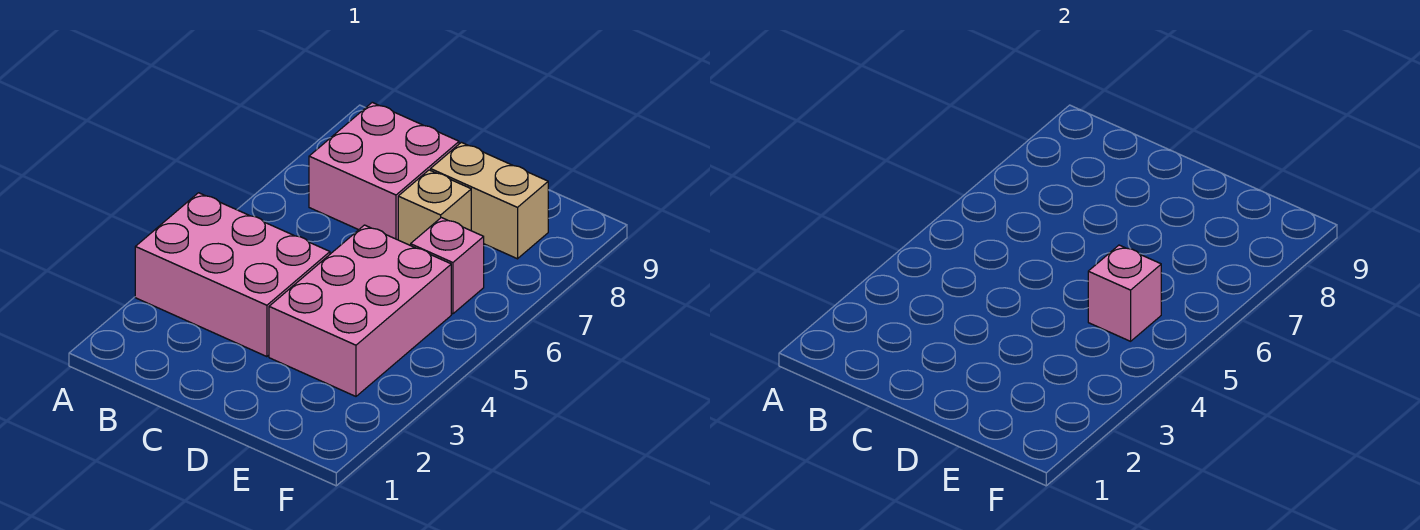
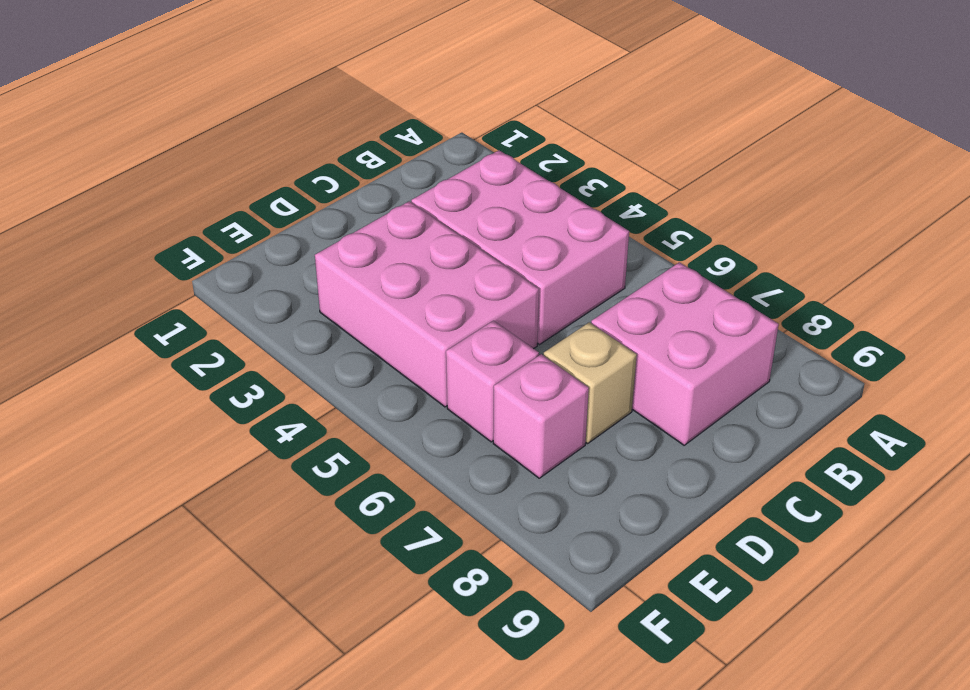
pink 2x3 brick [135,193,330,357] -> pink 2x3 brick turned to [411,150,629,344]
tan 1x2 brick [431,142,548,259] -> none
pink 1x1 brick [1088,245,1161,341] -> pink 1x1 brick moved to [493,354,589,478]

